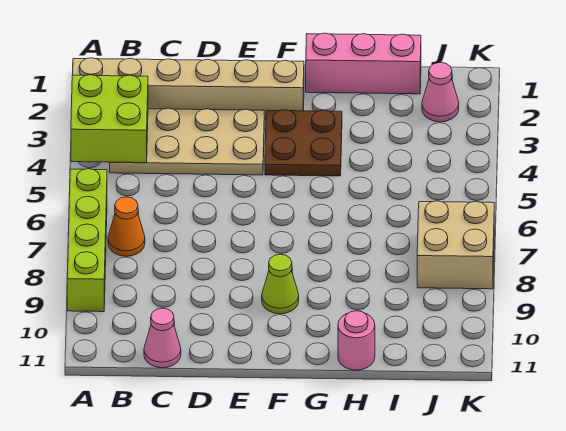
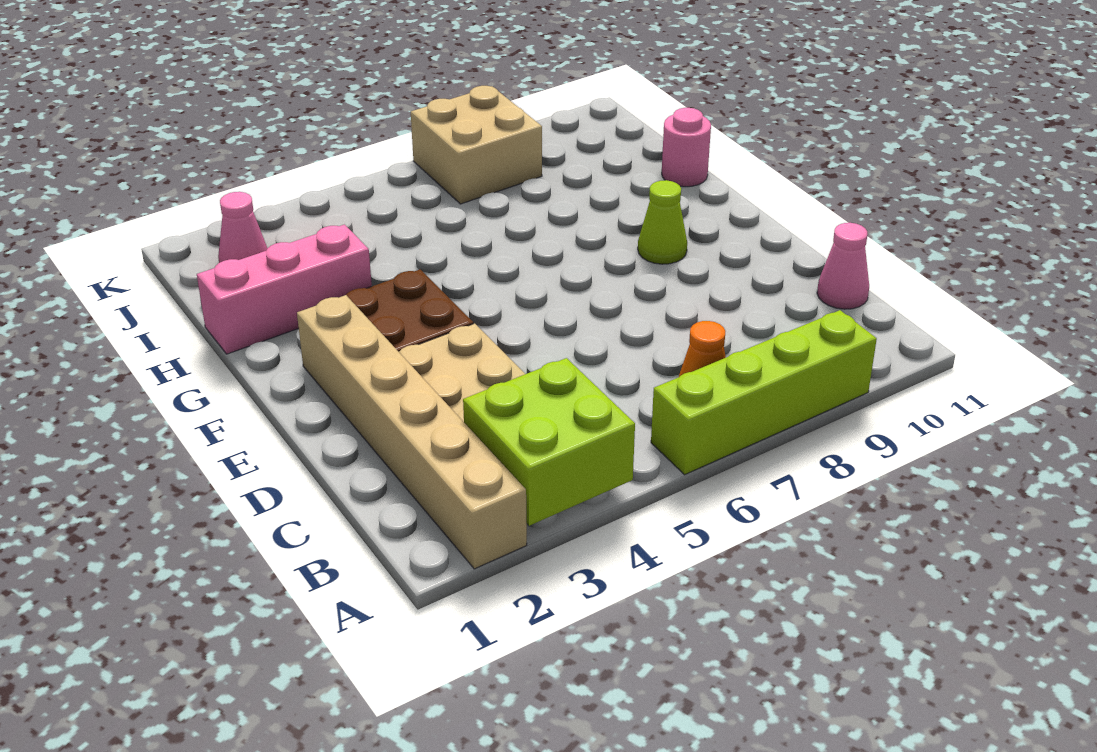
pink 1x3 brick [306,33,421,94] -> pink 1x3 brick turned to [197,225,372,354]

